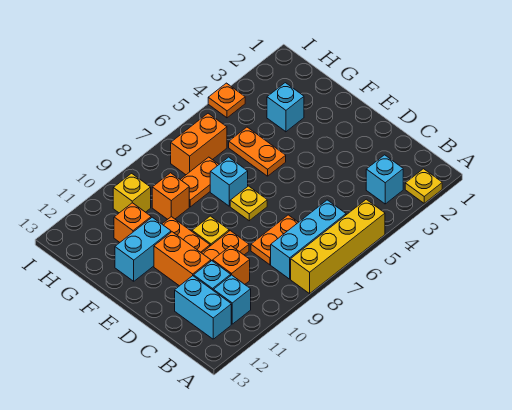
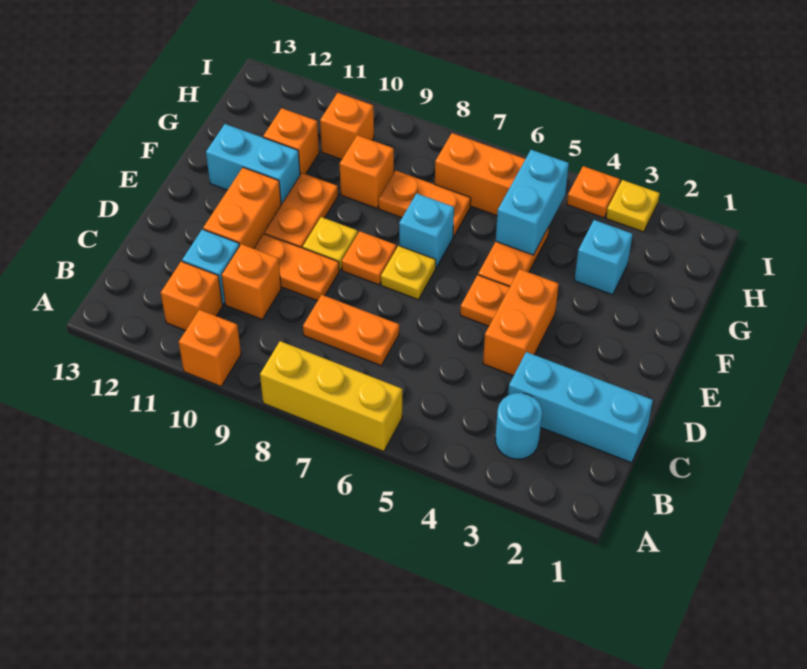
yellow 1x1 plate [405,169,442,203] -> yellow 1x1 plate moved to [606,180,660,232]
yellow 1x4 brick [291,199,385,294] -> yellow 1x3 brick [260,341,402,451]
none -> orange 1x1 brick [179,310,241,386]
cyan 1x1 brick [366,155,403,204] -> cyan 1x1 round brick [495,393,542,459]
cyan 1x3 brick [271,200,346,279] -> cyan 1x3 brick moved to [508,352,653,463]
cyan 1x1 brick [213,275,251,324] -> orange 1x1 brick [161,261,223,330]
cyan 1x2 brick [175,276,231,339] -> cyan 1x2 brick moved to [496,150,569,255]
none -> orange 1x2 brick [483,269,559,376]
none -> orange 1x1 plate [460,275,510,326]
none -> orange 1x1 plate [342,231,396,285]
yellow 1x1 brick [113,173,151,213] -> orange 1x1 brick [320,93,374,159]

